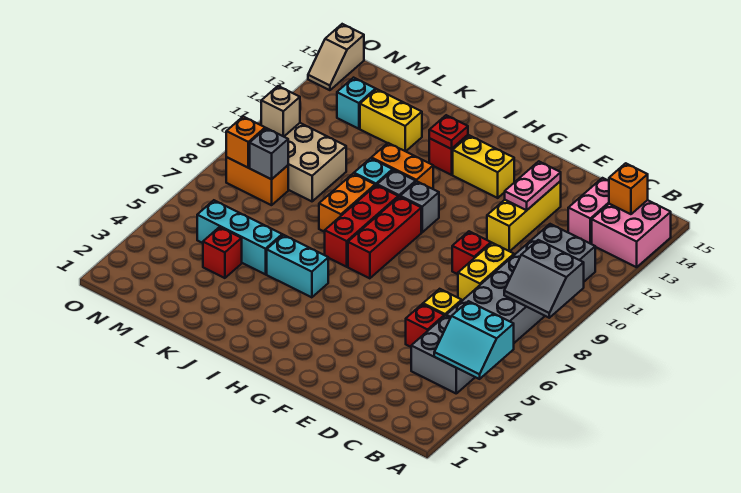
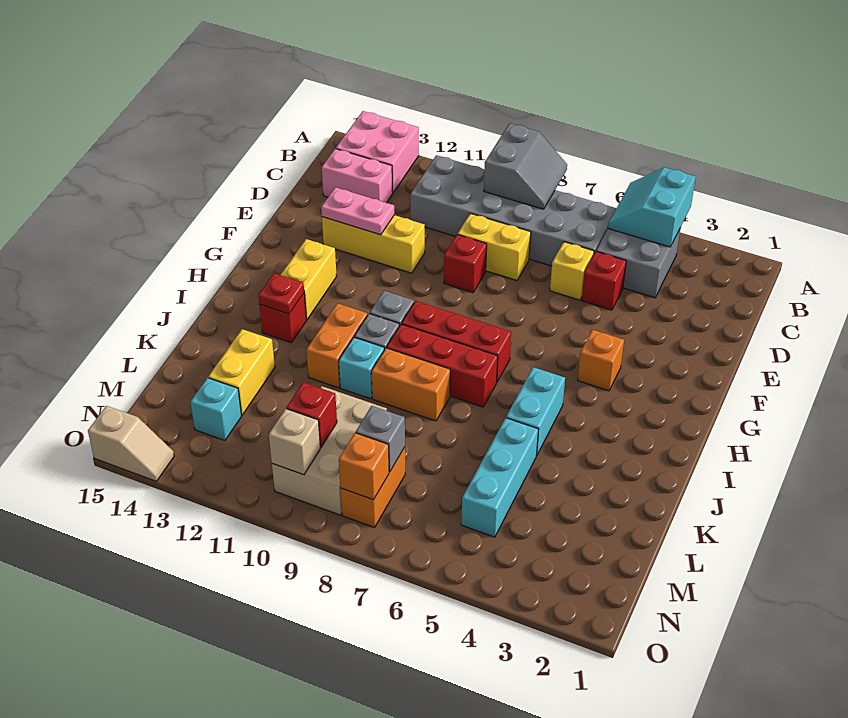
cyan 2x2 slope [434,301,514,379] -> cyan 2x2 slope turned to [608,167,696,247]
orange 1x1 brick [609,163,648,214] -> orange 1x1 brick moved to [578,330,624,391]
red 1x1 brick [203,227,242,278] -> red 1x1 brick moved to [286,382,337,447]

